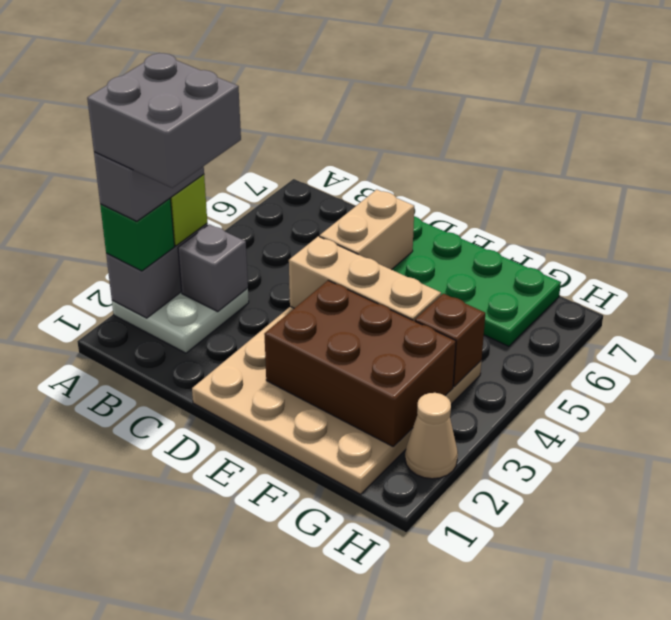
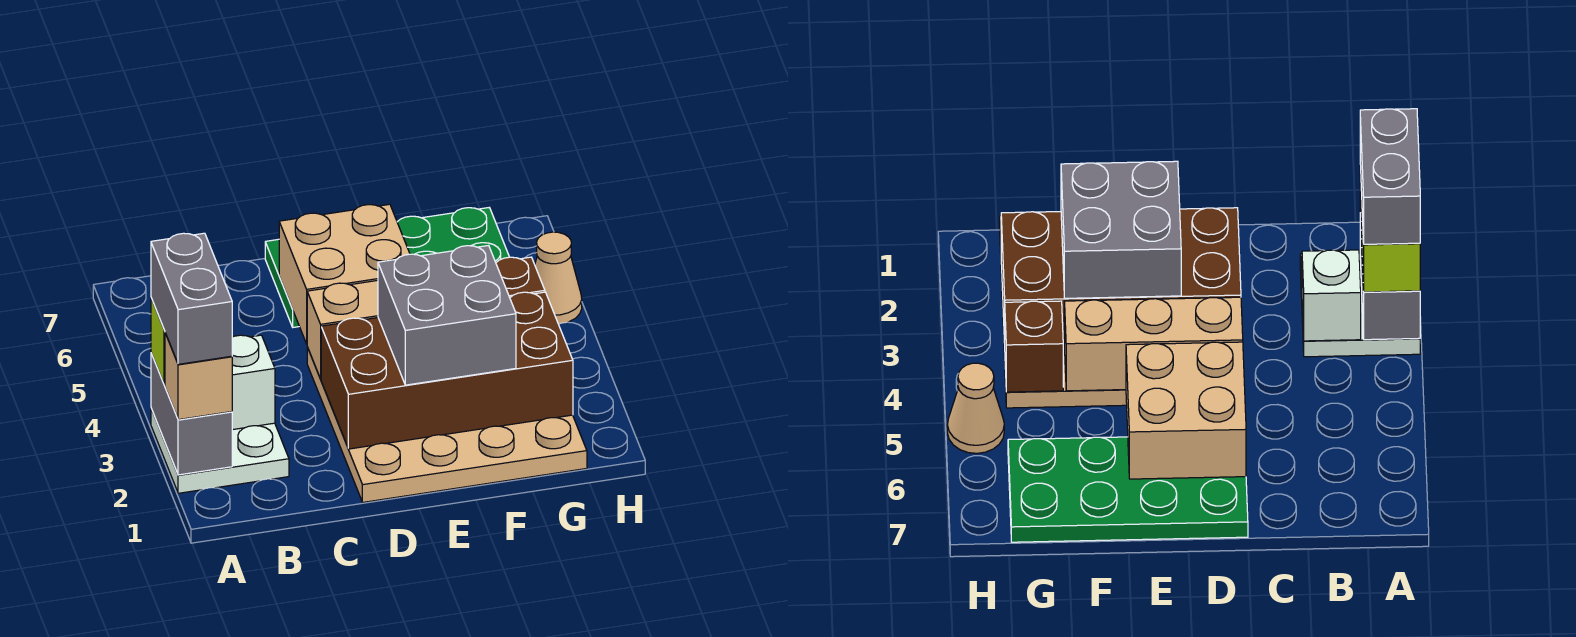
green 1x1 brick [100,198,175,271] -> tan 1x1 brick [165,333,232,420]
grey 2x2 brick [87,53,241,188] -> grey 2x2 brick moved to [378,246,516,385]
grey 1x1 brick [178,224,248,312] -> white 1x1 brick [232,335,275,430]
tan 1x2 brick [320,190,414,270] -> tan 2x2 brick [279,204,410,344]
brown 2x3 brick [264,280,456,446] -> brown 2x4 brick [321,292,573,449]
tan 1x1 cone [405,393,458,479] -> tan 1x1 cone moved to [535,232,582,324]

